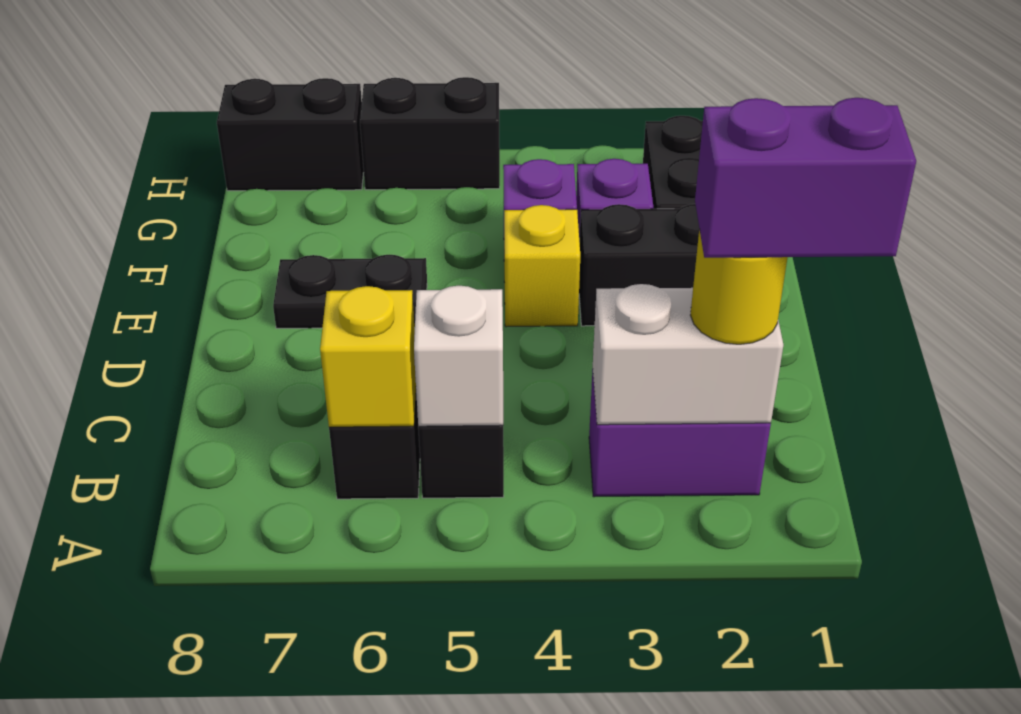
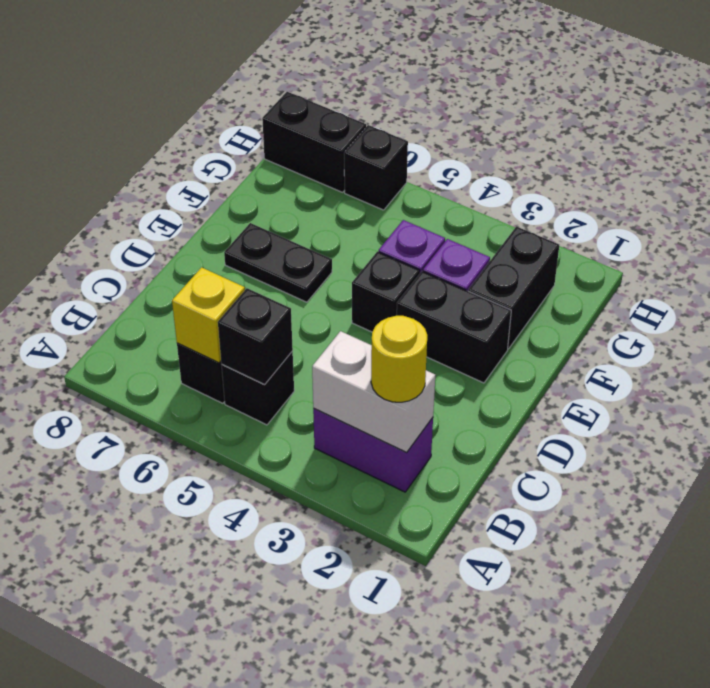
purple 1x2 brick [695,98,916,258] -> none
white 1x1 brick [414,286,503,426] -> black 1x1 brick [218,288,293,385]
yellow 1x1 brick [504,205,580,327] -> black 1x1 brick [352,251,420,332]
black 1x2 brick [360,77,500,190] -> black 1x1 brick [344,125,408,210]

